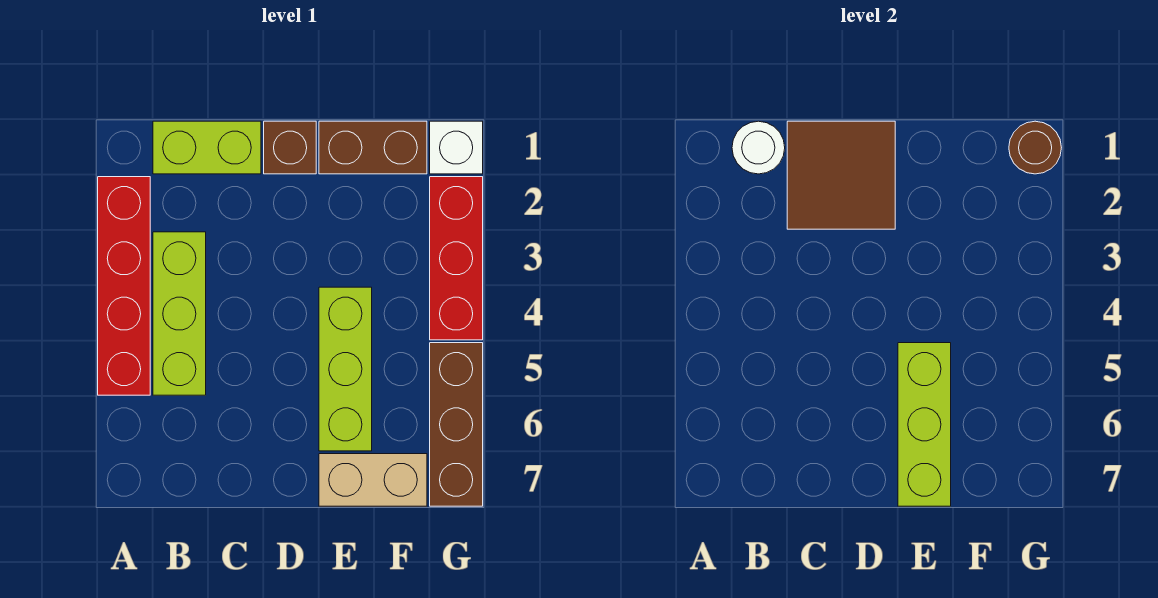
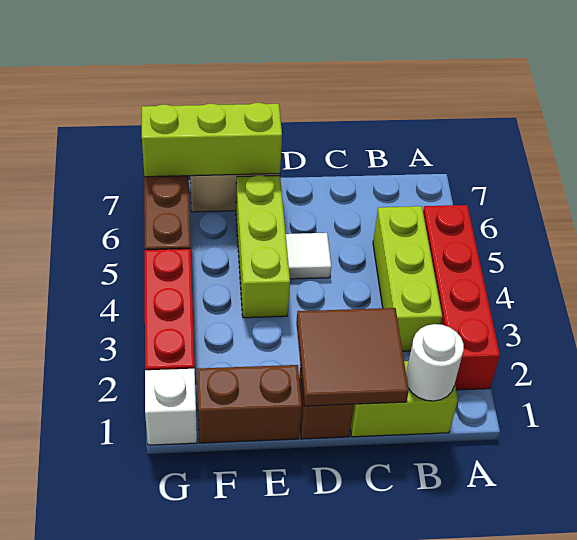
none -> white 1x1 tile [286,233,331,279]
lime 1x3 brick [898,343,951,506] -> lime 1x3 brick turned to [142,103,282,177]
brown 1x1 round brick [1009,121,1061,174] -> none

